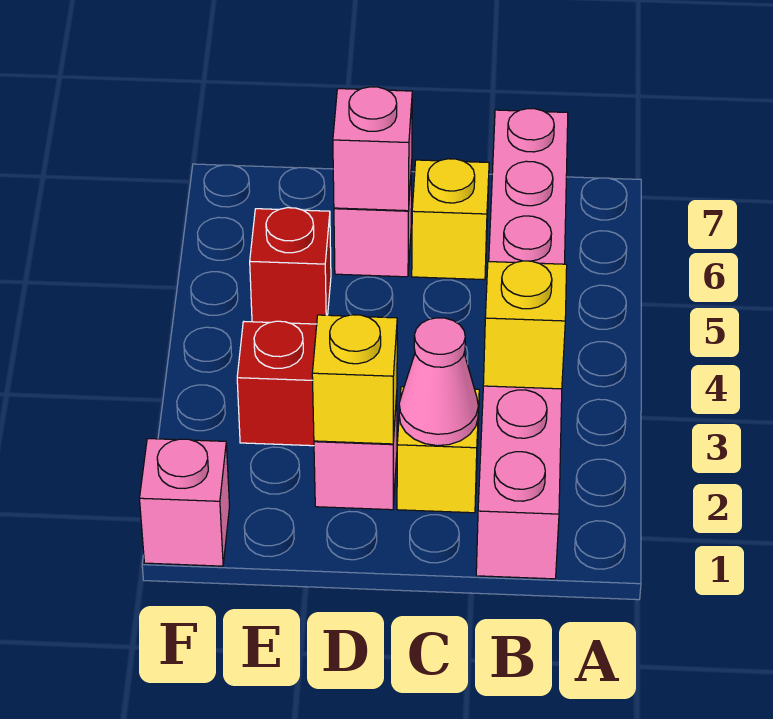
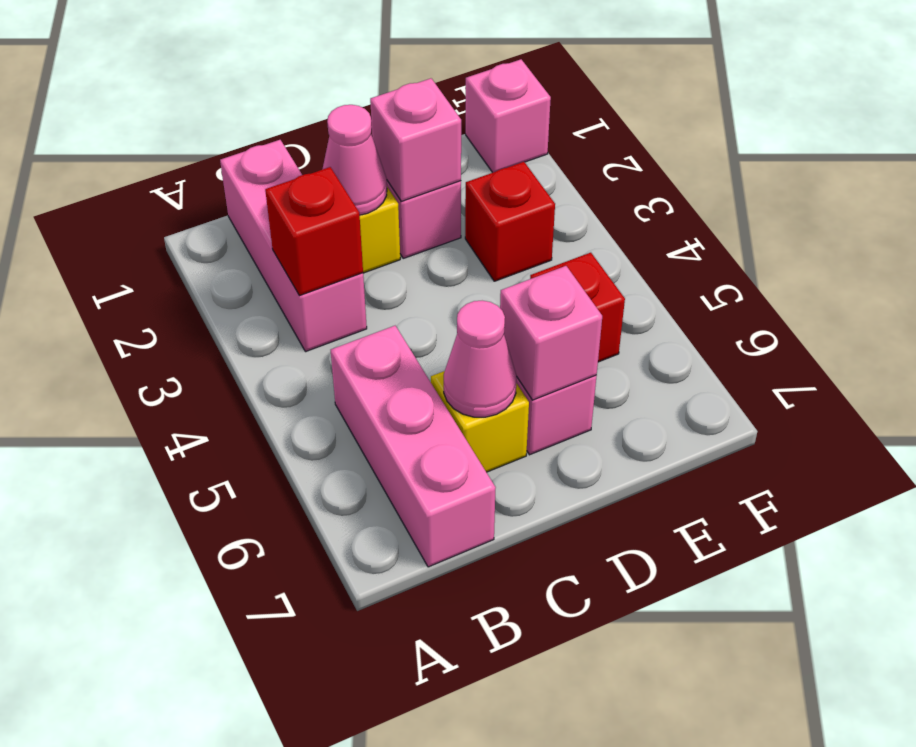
yellow 1x1 brick [483,261,567,389] -> red 1x1 brick [265,167,363,296]
none -> pink 1x1 cone [444,301,516,417]
yellow 1x1 brick [312,315,397,444] -> pink 1x1 brick [370,78,461,201]

